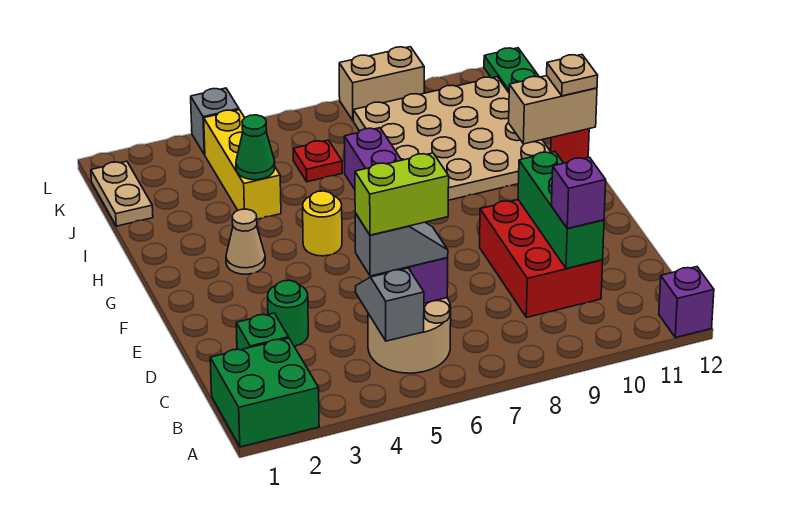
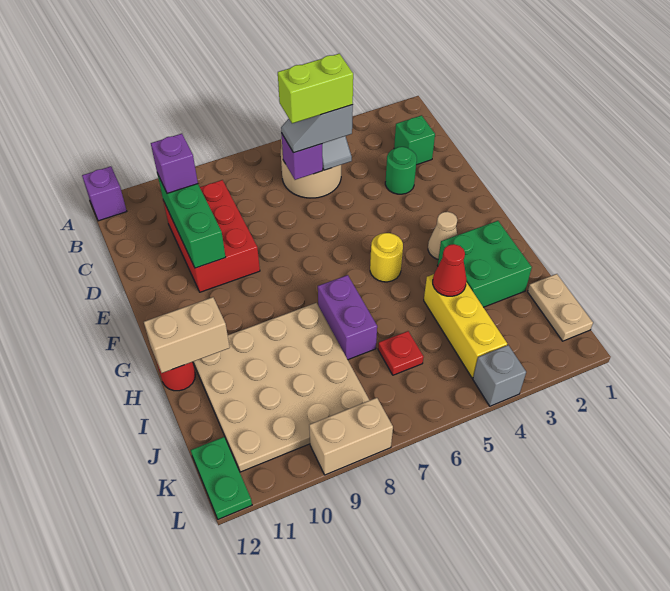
green 2x2 brick [210,338,319,447] -> green 2x2 brick moved to [438,221,532,307]
tan 1x1 plate [547,55,598,96] -> none
green 1x1 cone [236,115,275,180] -> red 1x1 cone [433,244,466,296]

